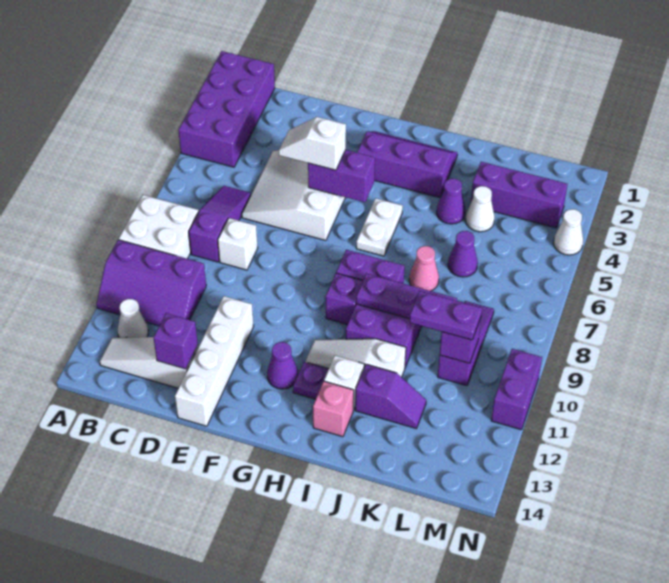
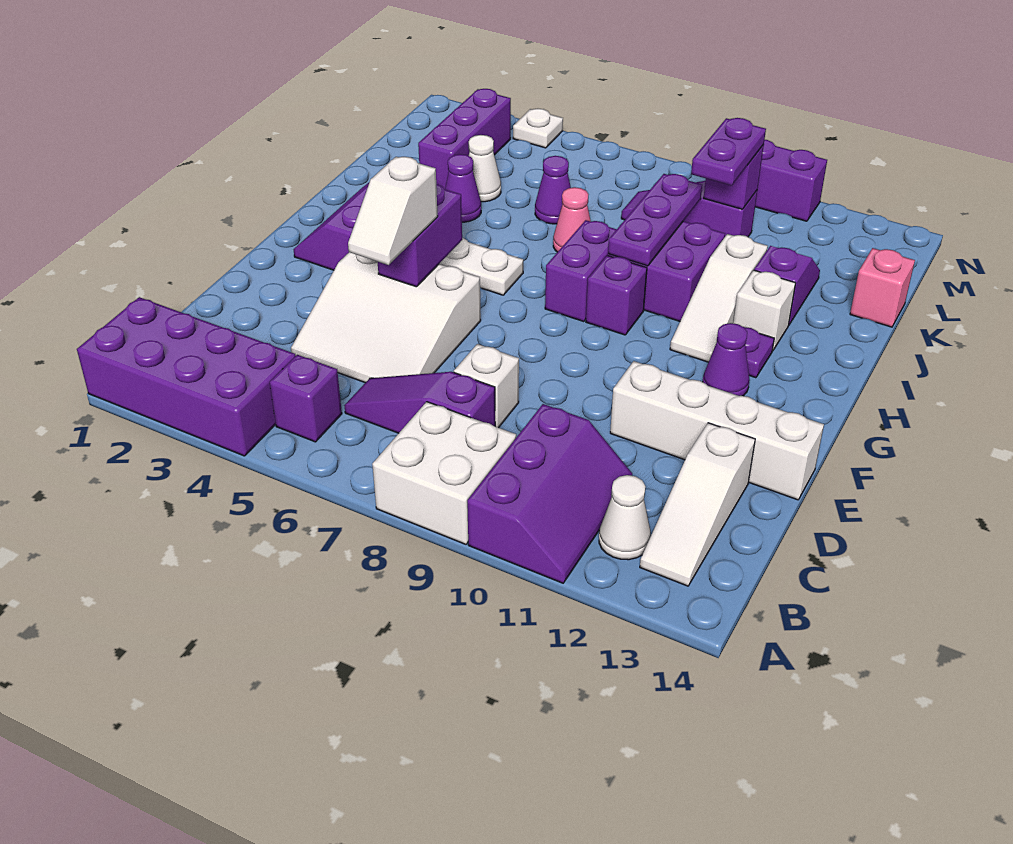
purple 1x1 brick [154,313,198,369] -> purple 1x1 brick moved to [270,355,342,442]
pink 1x1 brick [313,381,354,437] -> pink 1x1 brick moved to [850,248,915,327]
white 1x1 cone [553,209,583,255] -> white 1x1 plate [513,109,563,148]

